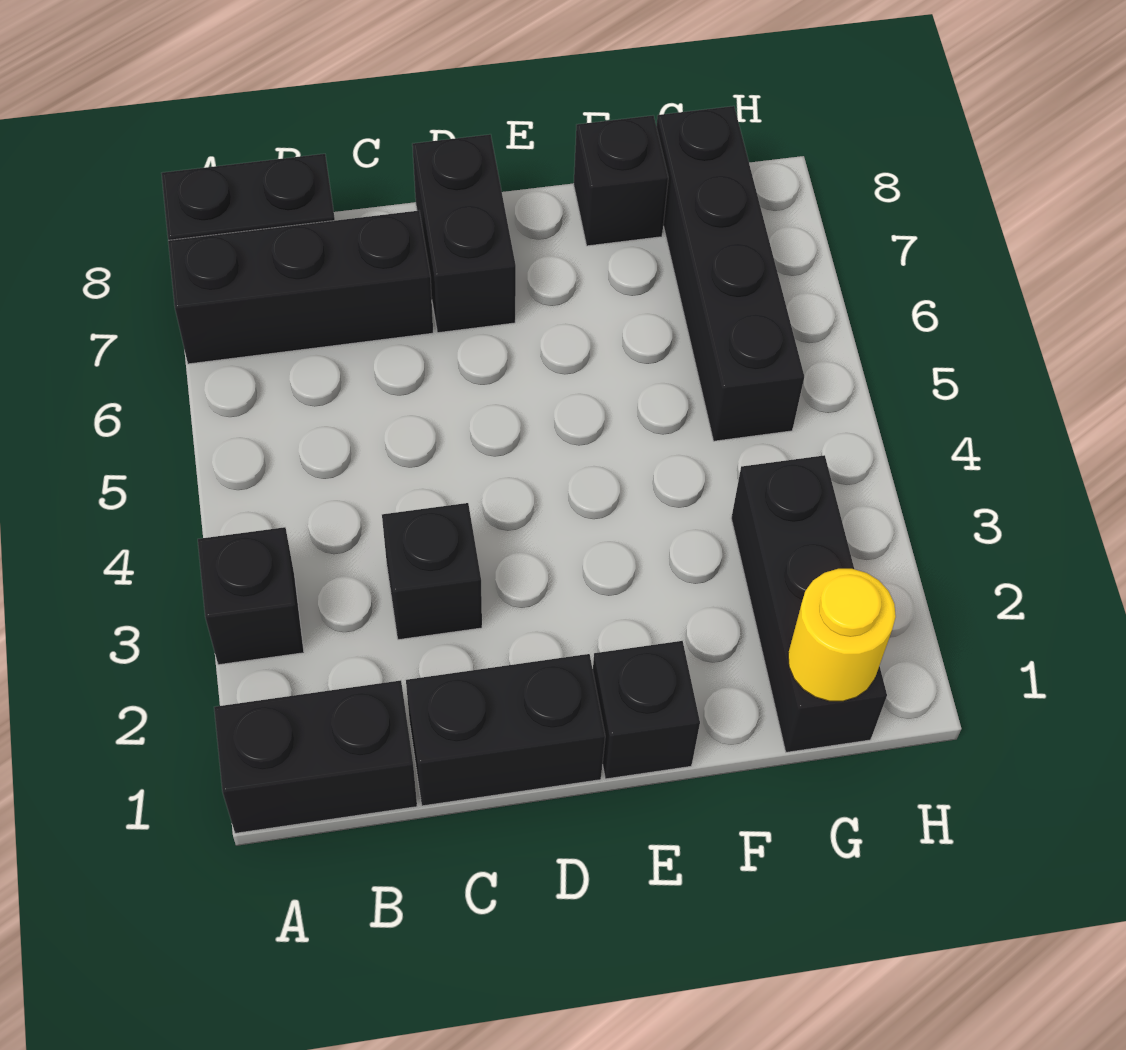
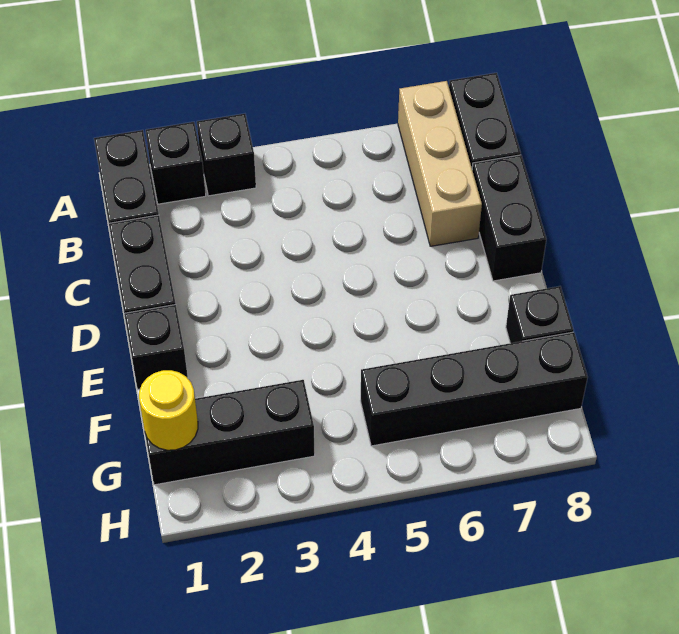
black 1x3 brick [168,211,433,364] -> tan 1x3 brick [398,81,482,246]
black 1x1 brick [382,503,482,640] -> black 1x1 brick moved to [146,122,206,204]
black 1x2 brick [412,134,516,333] -> black 1x2 brick turned to [472,155,546,281]

